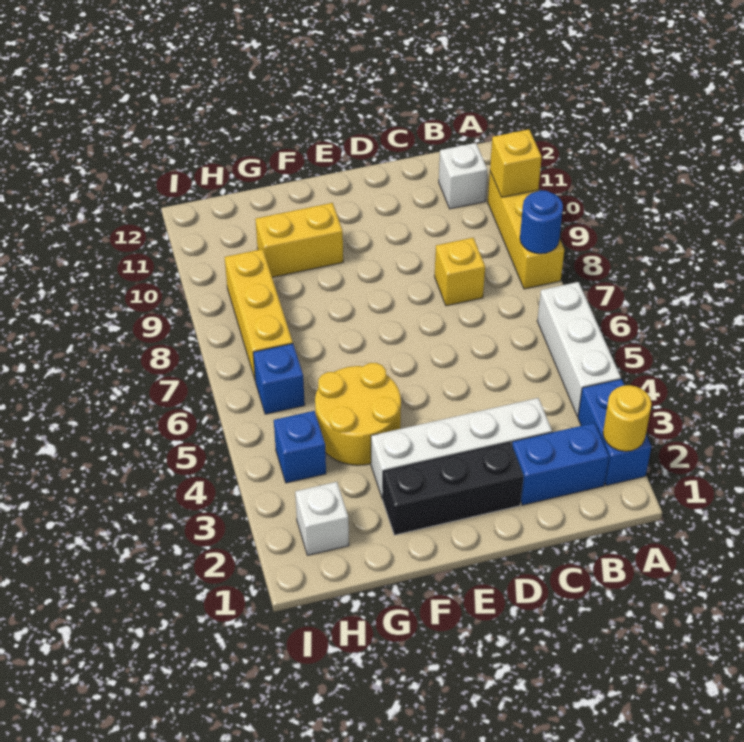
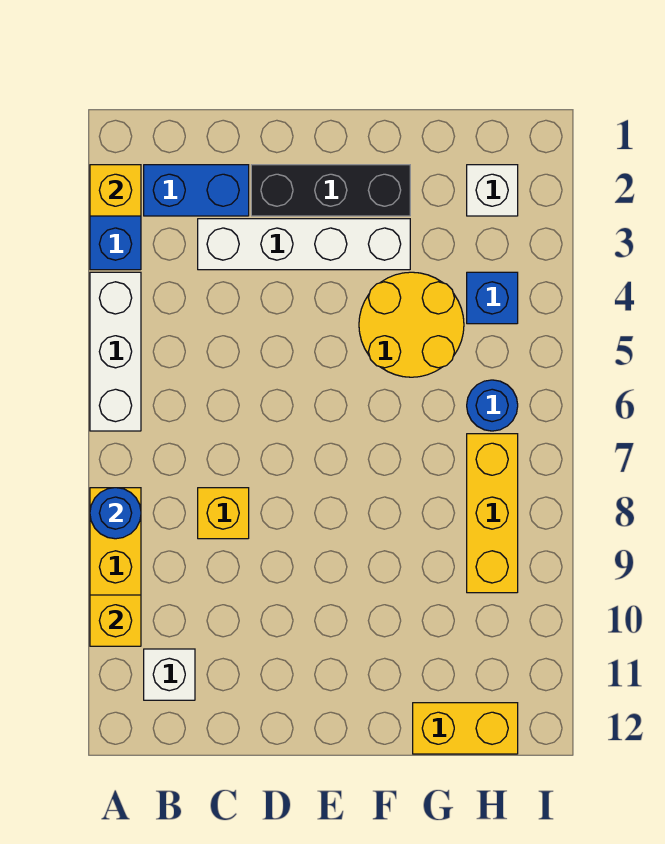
yellow 1x1 round brick [603,385,652,451] -> yellow 1x1 brick [90,165,141,216]
yellow 1x2 brick [255,203,343,277] -> yellow 1x2 brick moved to [413,703,518,754]
blue 1x1 brick [253,344,305,414] -> blue 1x1 round brick [467,380,518,431]

